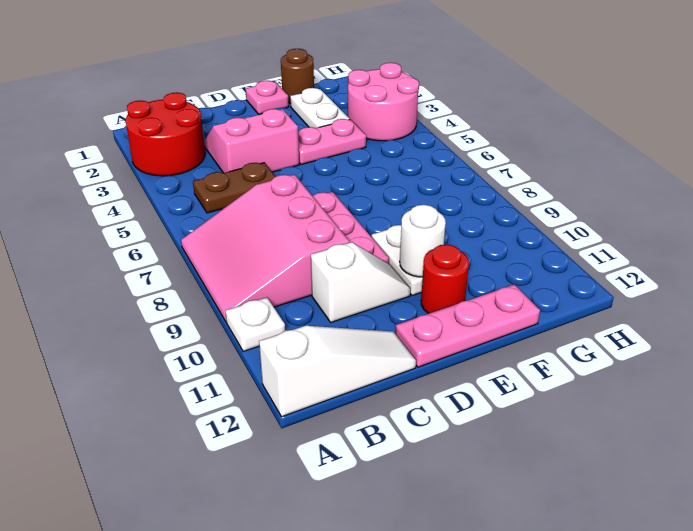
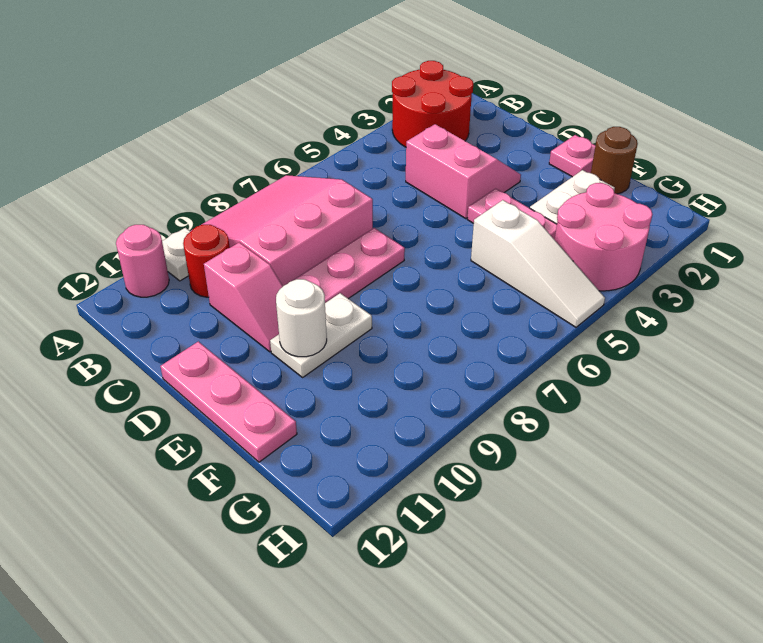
none -> pink 1x1 round brick [116,225,169,297]
white 1x3 slope [259,326,416,417] -> white 1x3 slope moved to [471,200,605,327]
brown 1x2 plate [193,163,276,213] -> none
white 1x2 slope [311,242,411,322] -> pink 1x2 slope [204,242,283,352]
red 1x1 round brick [421,244,469,314] -> red 1x1 round brick moved to [183,225,230,297]

